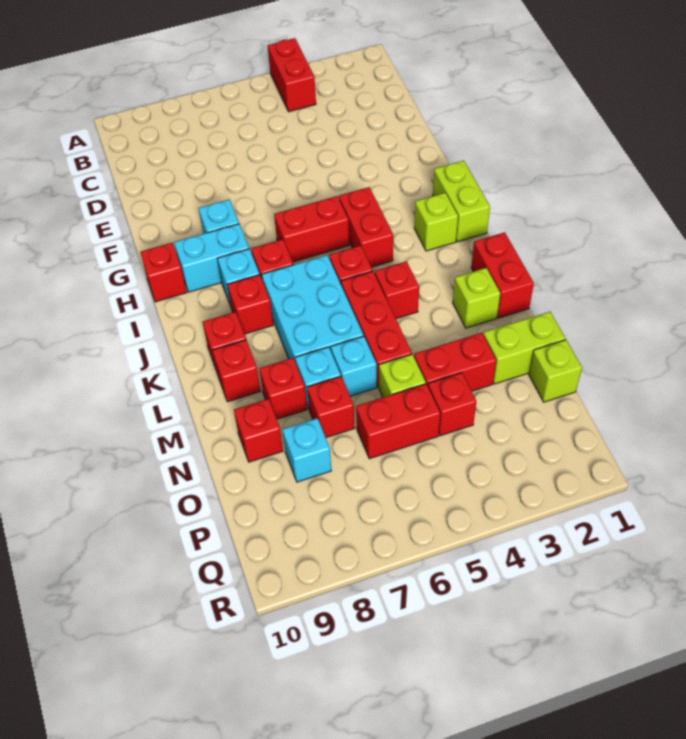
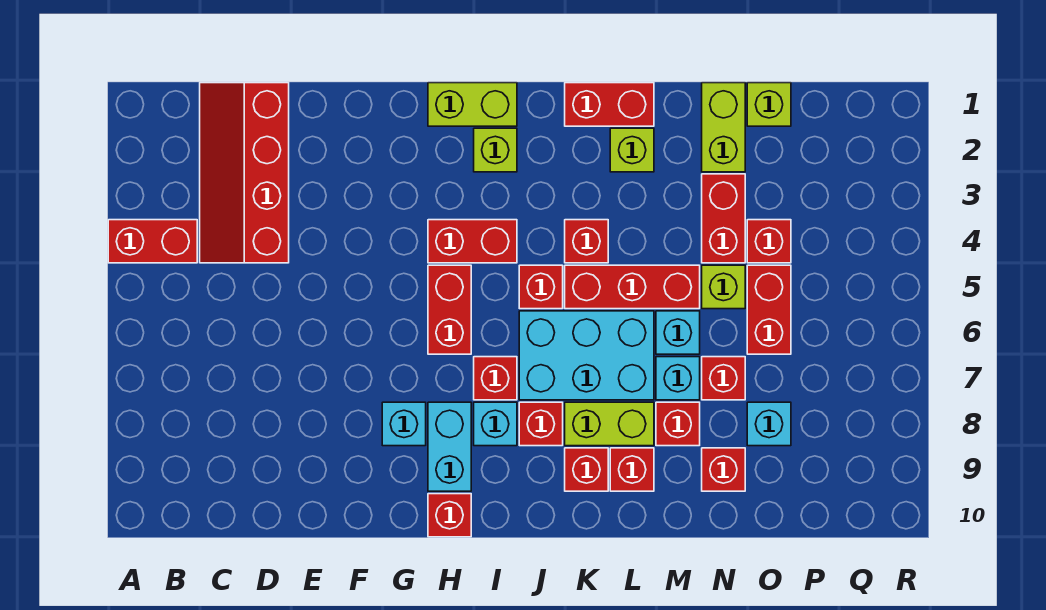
none -> red 2x4 slope [200,83,289,263]
none -> lime 1x2 brick [565,402,654,446]

